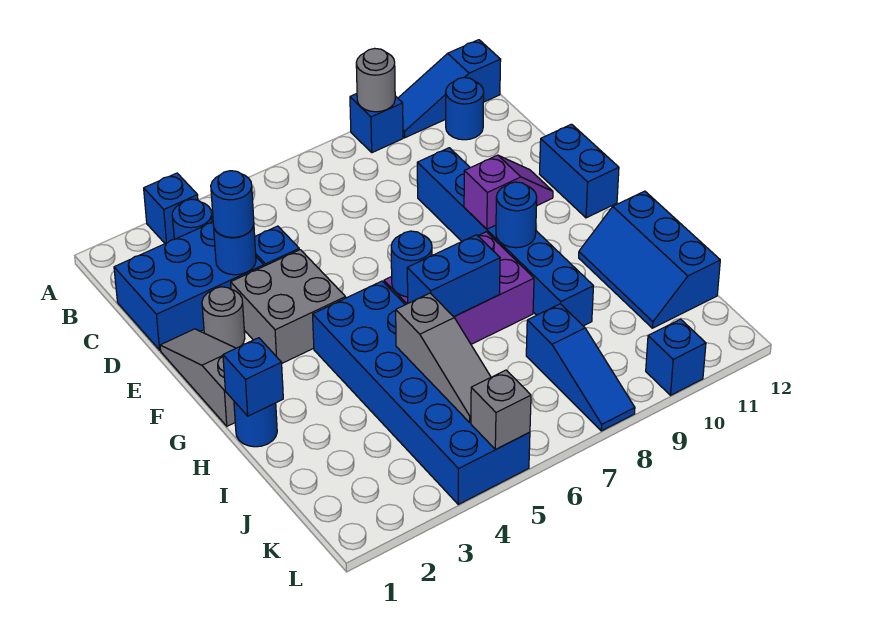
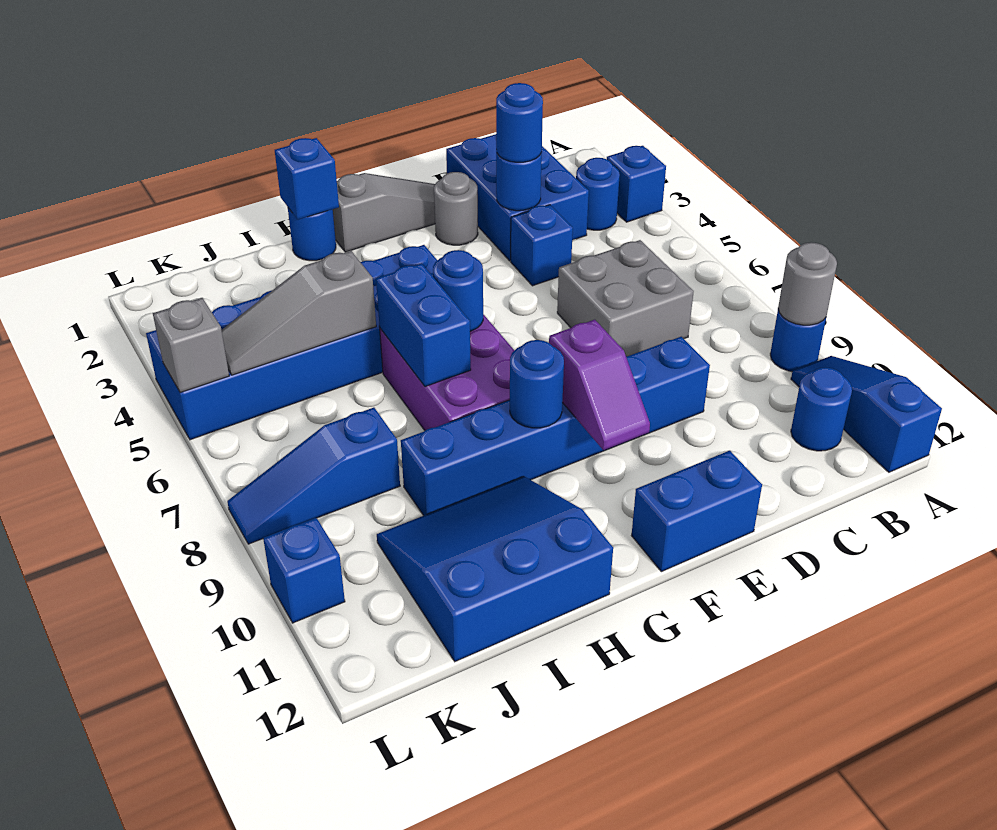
blue 1x1 brick [350,94,403,153] -> blue 1x1 round brick [770,310,826,372]
grey 2x2 brick [231,250,346,363] -> grey 2x2 brick moved to [557,240,694,356]
blue 2x3 slope [579,191,720,328] -> blue 3x3 slope [377,476,613,662]

